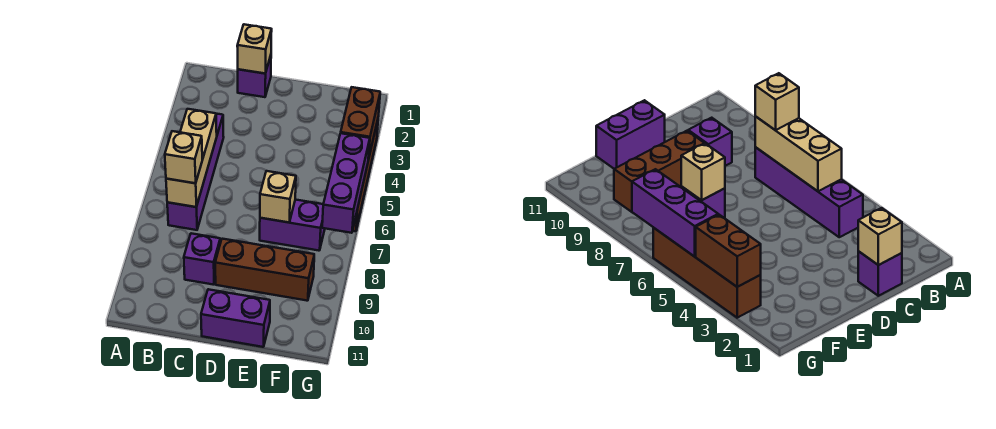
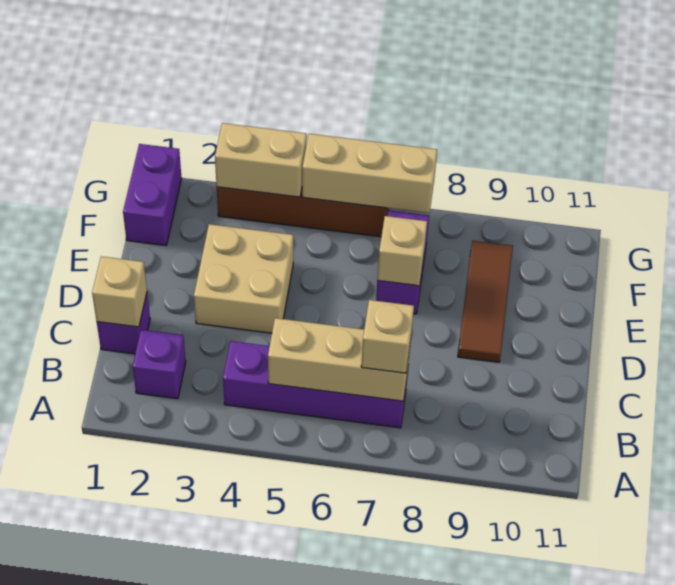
purple 1x1 brick [184,233,220,285] -> purple 1x1 brick moved to [133,330,186,399]
none -> tan 2x2 brick [194,224,293,333]
brown 1x3 brick [215,239,314,301] -> brown 1x3 tile [458,241,513,362]
purple 1x2 brick [201,289,270,347] -> purple 1x2 brick moved to [123,144,182,246]
brown 1x2 brick [341,87,380,159] -> tan 1x2 brick [215,123,307,197]
purple 1x3 brick [322,133,370,233] -> tan 1x3 brick [302,134,437,213]

